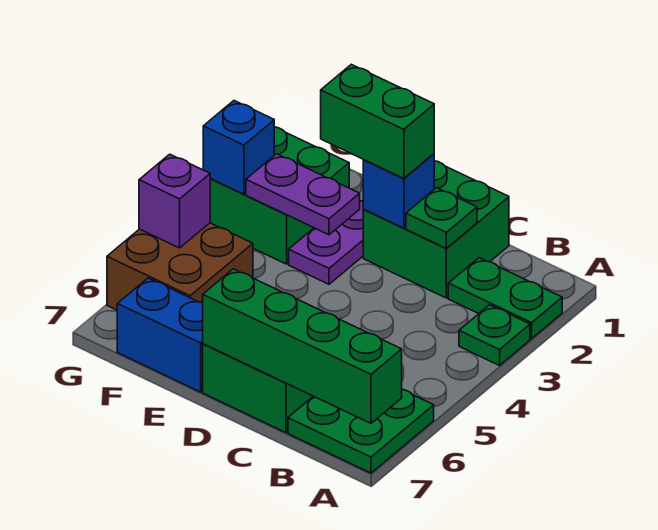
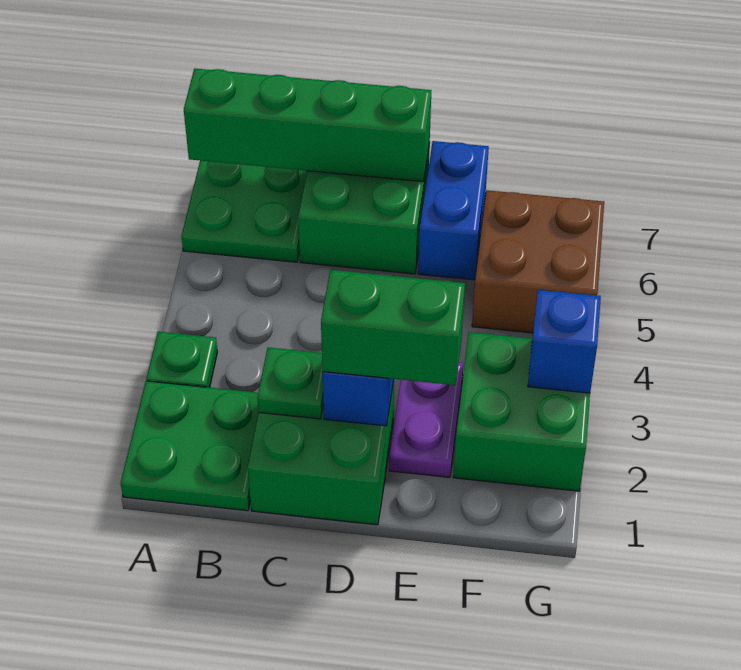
green 1x2 plate [448,258,562,339] -> green 2x2 plate [121,381,259,511]
purple 1x2 plate [246,154,360,235] -> none
blue 1x2 brick [117,278,203,392] -> blue 1x2 brick turned to [418,141,489,280]
purple 1x1 brick [139,154,210,248] -> none

